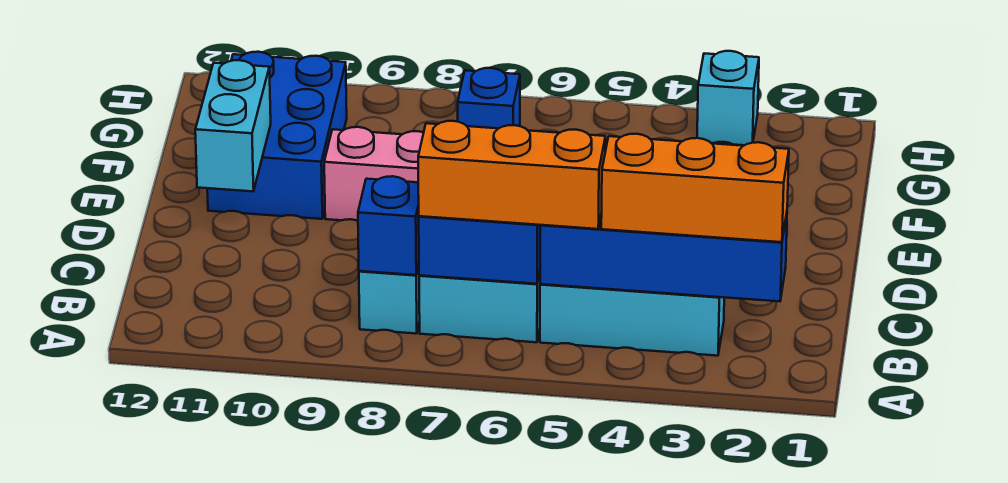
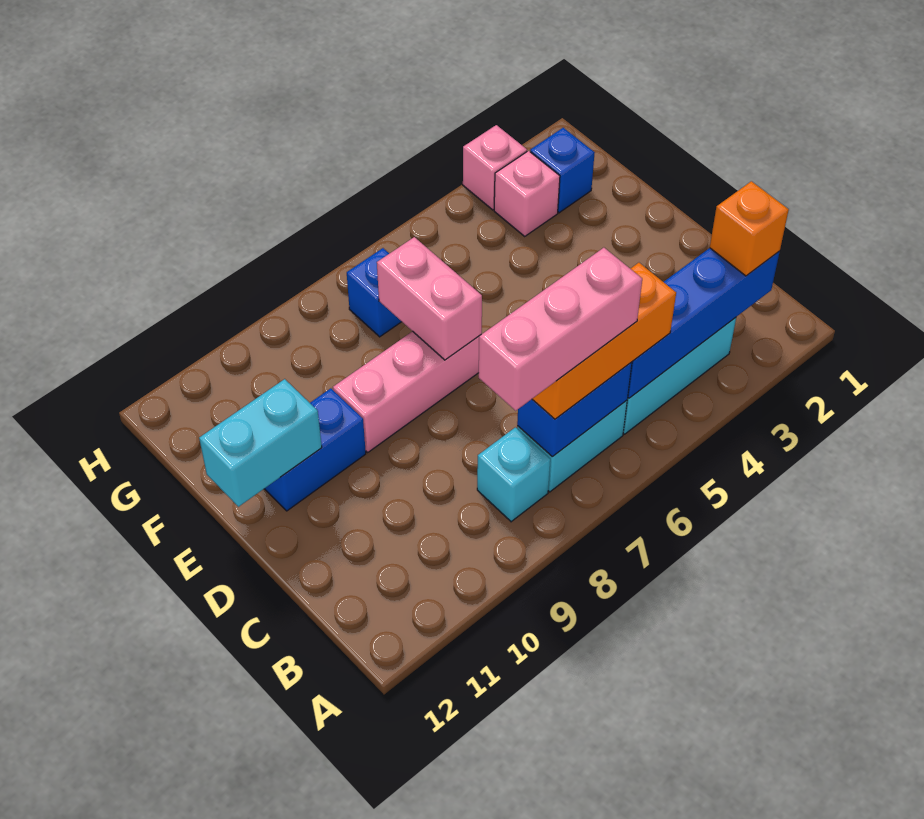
orange 1x3 brick [601,134,789,242] -> orange 1x1 brick [710,181,789,276]
none -> pink 1x3 brick [479,248,642,411]
blue 1x1 brick [358,176,419,275] -> blue 1x1 brick moved to [530,128,595,213]
cyan 1x2 brick [195,60,271,191] -> cyan 1x2 brick turned to [199,379,322,507]
none -> pink 1x2 brick [377,237,482,360]
blue 2x3 brick [207,52,347,219] -> blue 1x2 brick [264,388,366,511]
none -> pink 1x1 brick [494,151,560,236]
cyan 1x1 brick [697,51,759,145] -> pink 1x1 brick [463,125,527,210]

